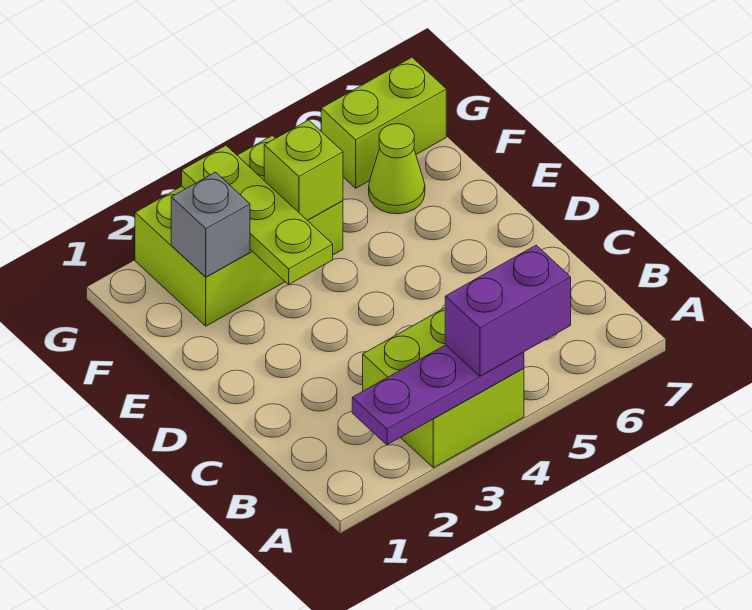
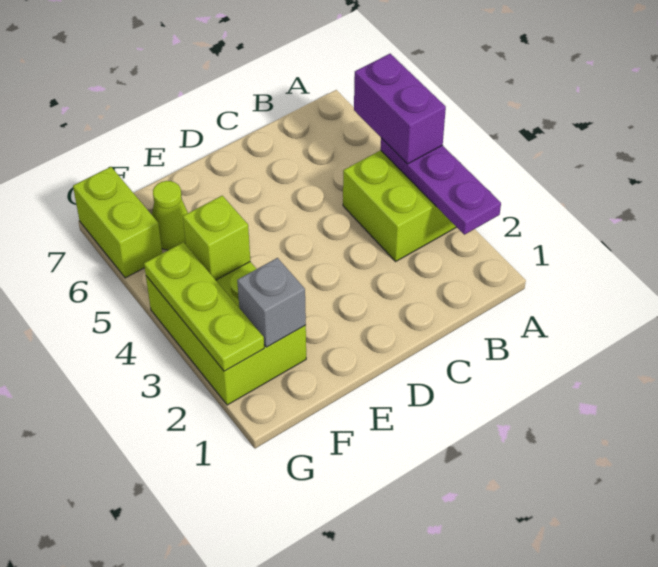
lime 1x3 plate [182,145,333,284] -> lime 1x3 plate turned to [144,242,264,371]

